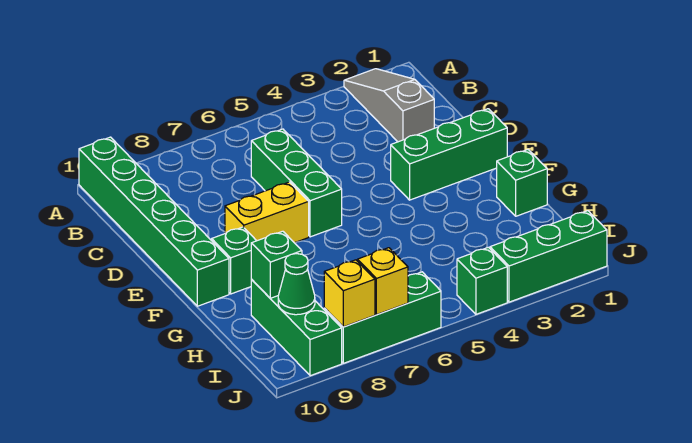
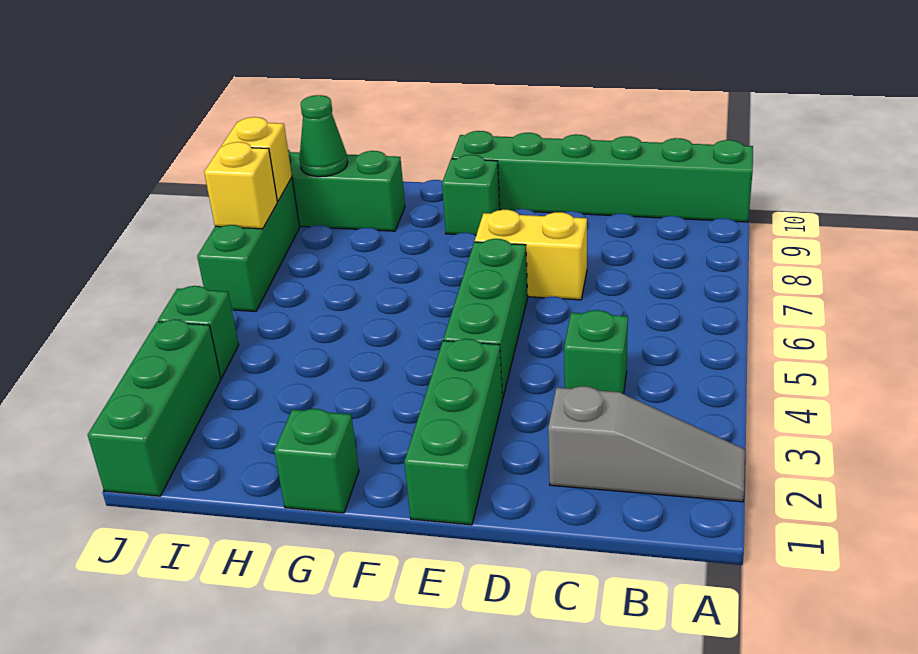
green 1x3 brick [251,129,342,237] -> green 1x3 brick turned to [443,239,528,399]
yellow 1x2 brick [225,182,309,243] -> yellow 1x2 brick turned to [475,210,587,300]
green 1x1 brick [251,231,302,298] -> green 1x1 brick moved to [564,310,628,394]

